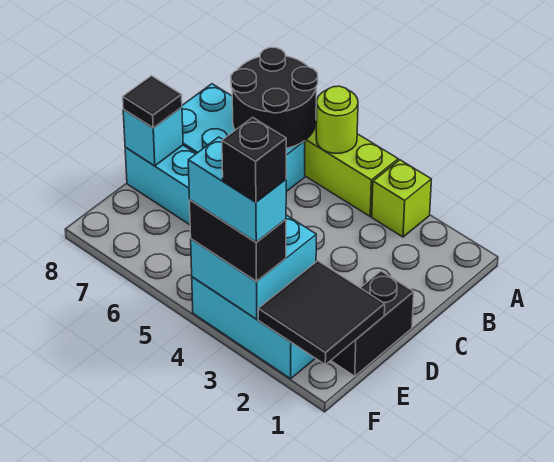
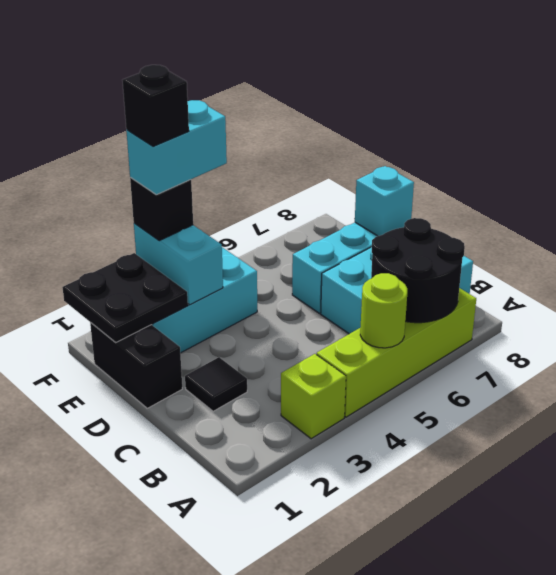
black 1x1 tile [123,76,182,128] -> black 1x1 tile moved to [185,357,247,411]
black 2x2 tile [258,261,385,365] -> black 2x2 plate [62,253,188,343]
cyan 2x2 brick [191,215,316,319] -> cyan 1x2 brick [134,223,223,305]
black 1x2 brick [189,200,286,282] -> black 1x1 brick [130,177,193,241]

